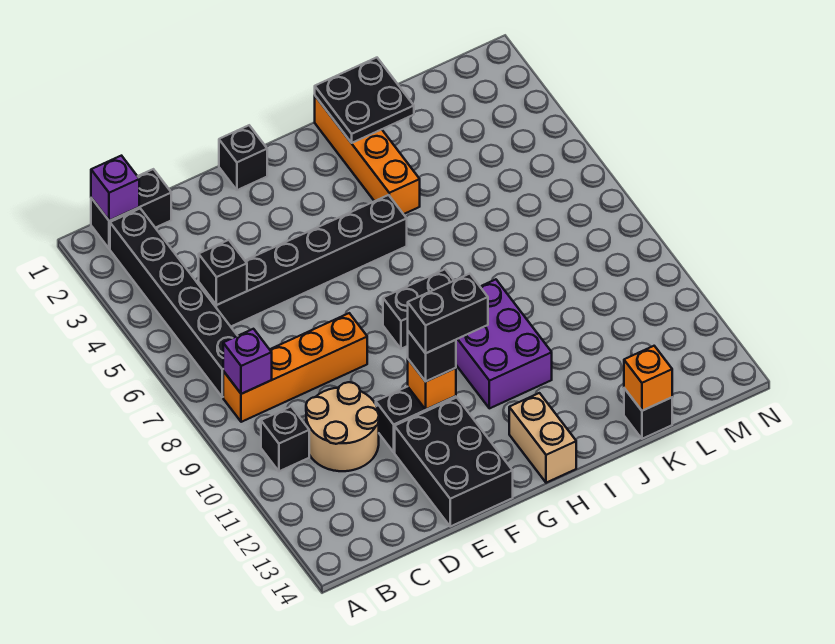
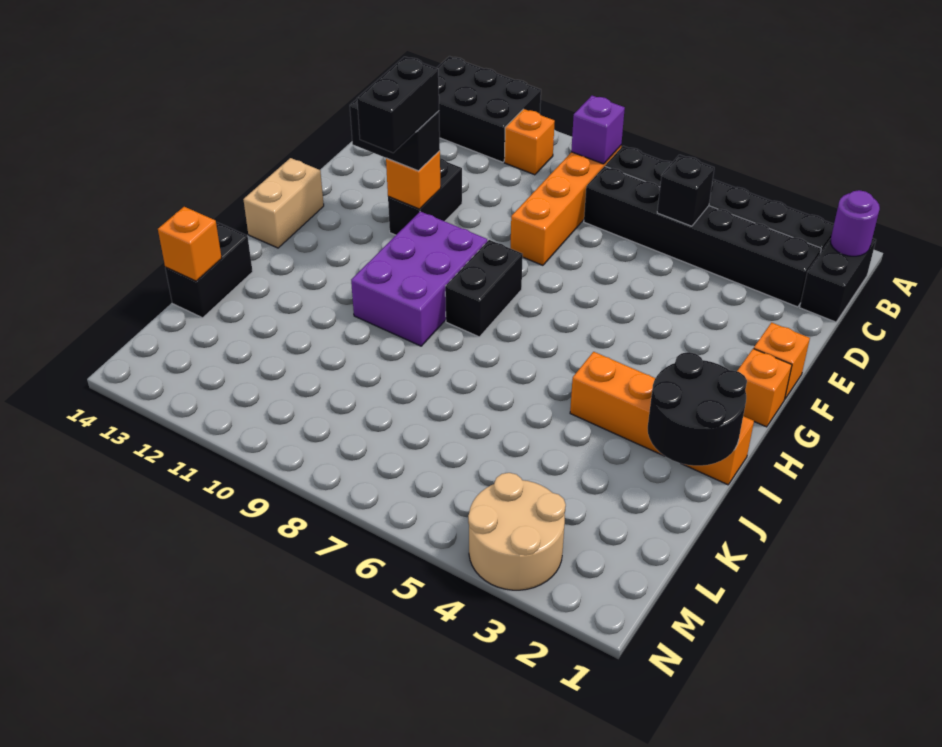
purple 1x1 brick [91,156,139,221] -> purple 1x1 round brick [830,190,880,256]
black 1x1 brick [261,407,309,471] -> orange 1x1 brick [504,109,555,175]
black 1x6 brick [199,195,407,326] -> black 1x6 brick turned to [584,166,821,307]
tan 2x2 round brick [306,382,379,471] -> tan 2x2 round brick moved to [468,473,566,590]
black 2x3 brick [395,397,513,526] -> black 2x3 brick moved to [437,56,541,162]
black 1x1 brick [219,125,267,190] -> orange 1x1 brick [754,323,810,399]
black 1x1 brick [408,331,456,381] -> black 1x2 brick [350,99,440,171]
none -> orange 1x1 brick [737,349,792,427]
purple 2x3 brick [456,279,552,408] -> purple 2x3 brick turned to [351,211,487,346]
tan 1x2 brick [509,393,576,483] -> tan 1x2 brick turned to [243,158,324,248]
black 2x2 plate [315,58,414,143] -> black 2x2 round brick [648,352,747,466]
black 1x1 brick [624,388,672,439] -> black 1x2 brick [165,222,253,318]

